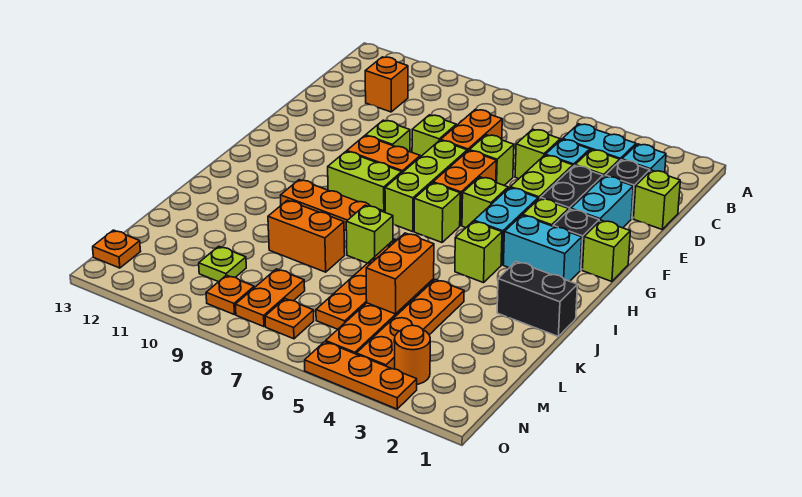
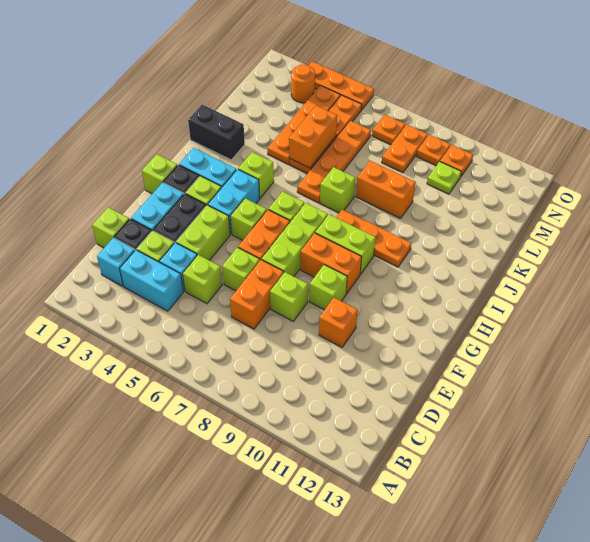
orange 1x1 brick [365,57,408,112] -> orange 1x1 brick moved to [319,298,358,347]
orange 1x1 plate [93,230,141,268] -> orange 1x1 plate moved to [440,145,473,176]

